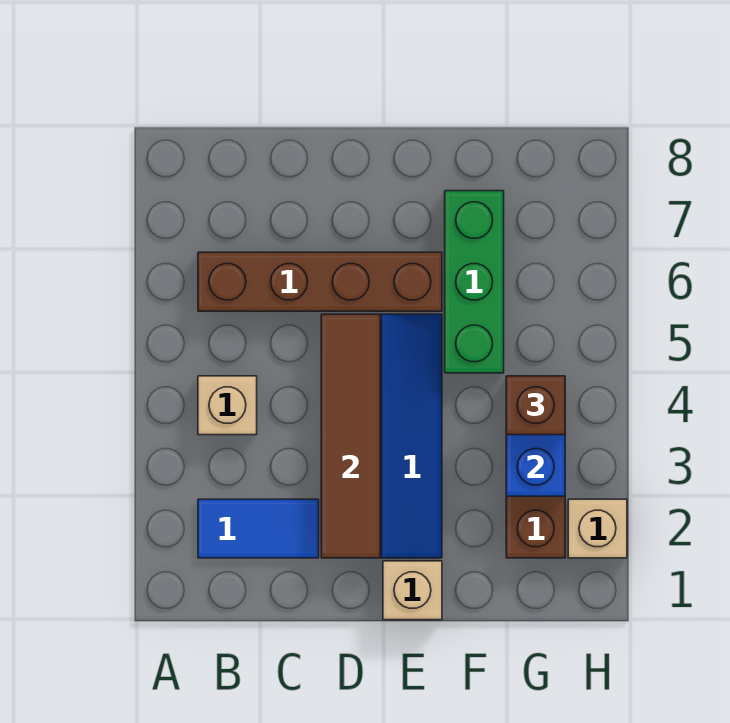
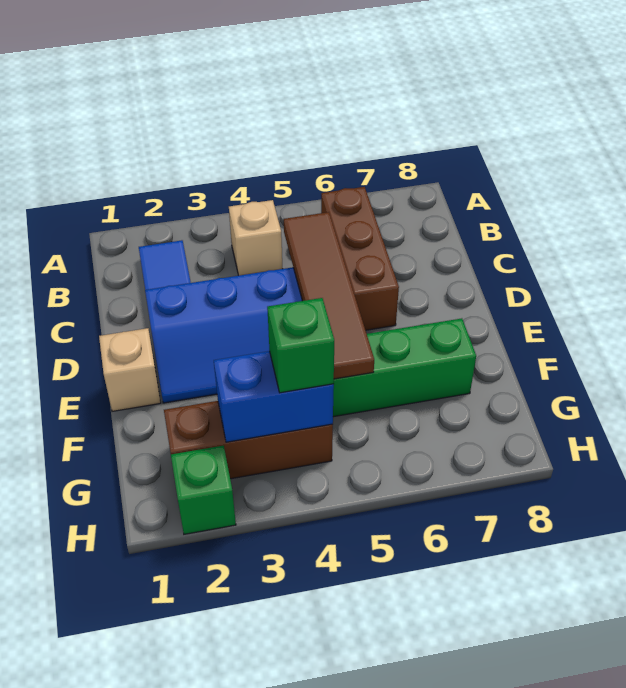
brown 1x4 brick [198,252,442,311] -> brown 1x3 brick [321,187,399,330]
brown 1x4 tile [321,314,380,558] -> brown 1x4 tile turned to [284,212,374,379]
brown 1x1 brick [506,376,565,435] -> green 1x1 brick [267,298,334,393]
tan 1x1 brick [568,499,627,558] -> green 1x1 brick [171,445,236,534]

